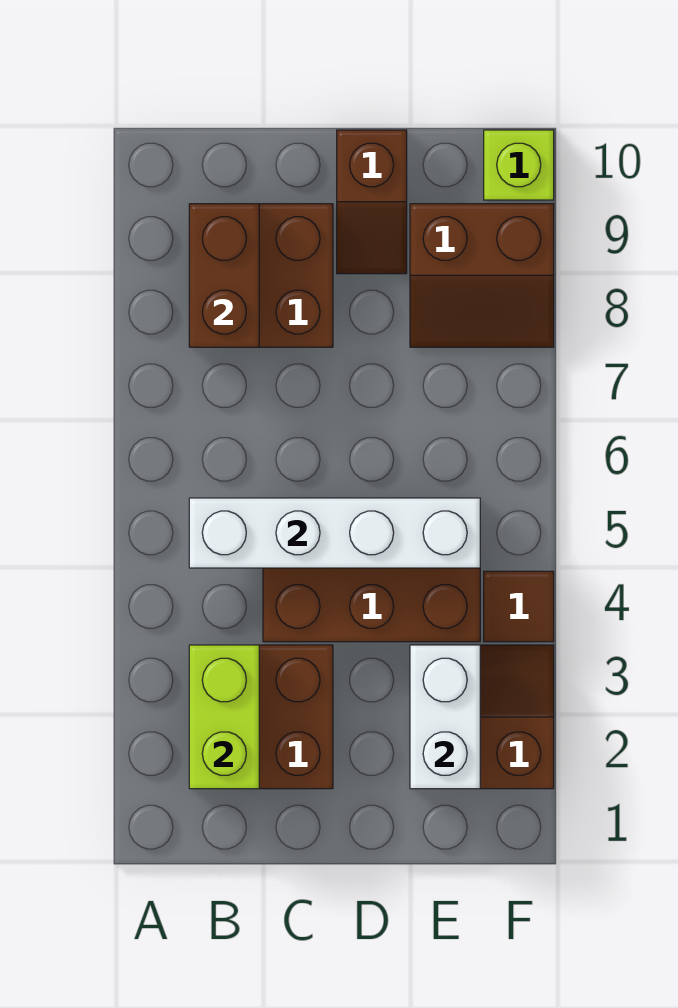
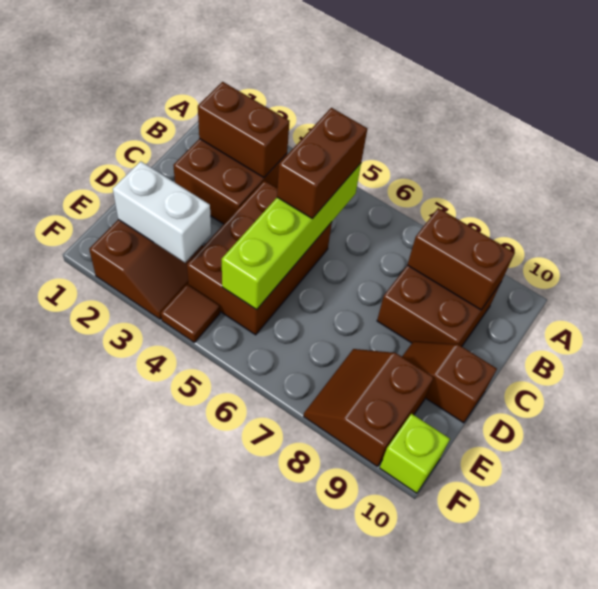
lime 1x2 brick [189,645,259,789] -> brown 1x2 brick [198,82,290,178]
white 1x4 brick [189,498,480,568] -> lime 1x4 brick [222,163,361,310]
none -> brown 1x2 brick [277,108,367,219]

